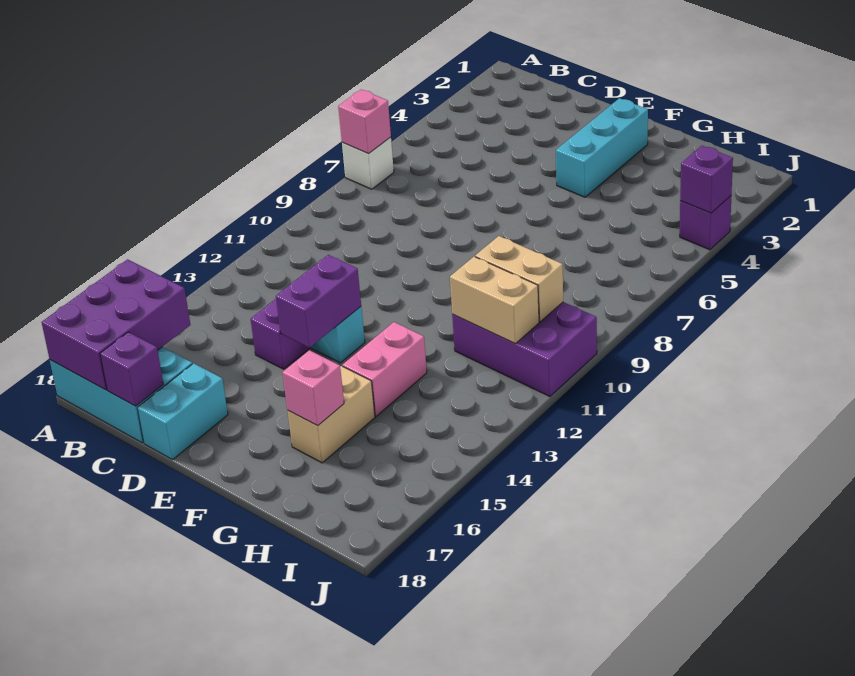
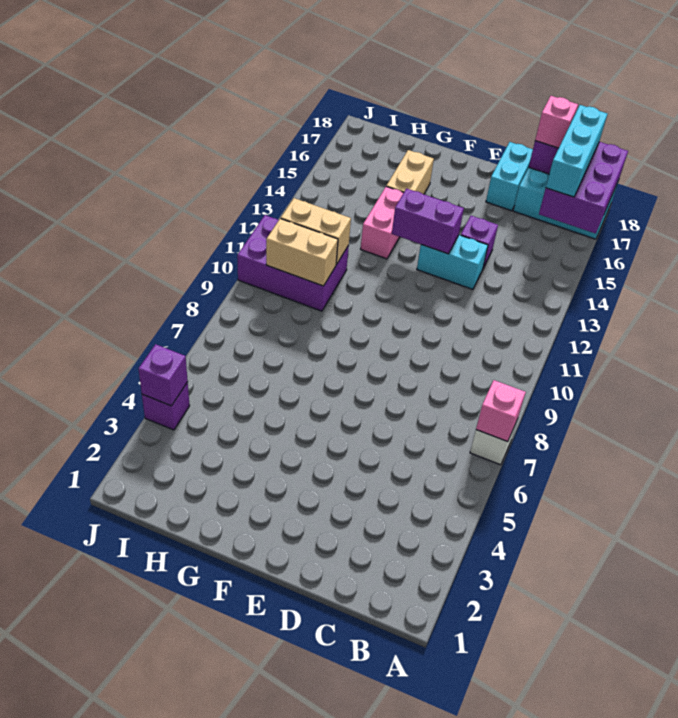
purple 1x2 brick [276,255,361,348] -> purple 1x2 brick turned to [392,189,464,254]
cyan 1x3 brick [556,98,648,197] -> cyan 1x3 brick moved to [546,105,607,197]
pink 1x1 brick [282,350,344,426] -> pink 1x1 brick moved to [535,96,578,148]

